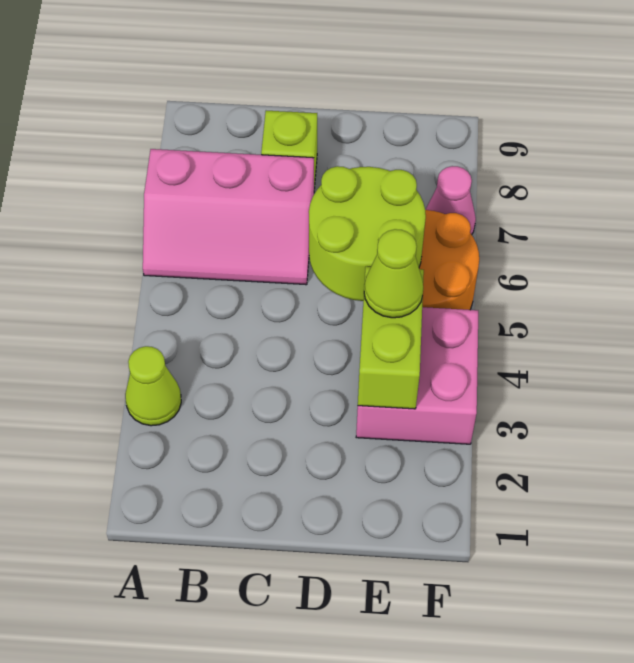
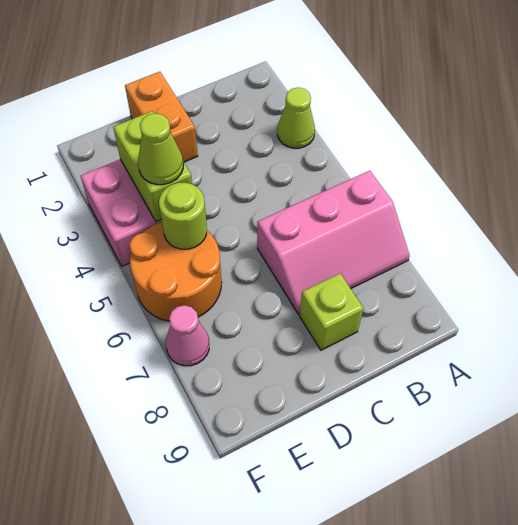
pink 2x3 slope [143,149,314,285] -> pink 2x3 slope turned to [257,171,410,314]
none -> orange 1x2 brick [125,72,198,162]
lime 2x2 round brick [309,166,426,301] -> lime 1x1 round brick [159,183,207,249]

